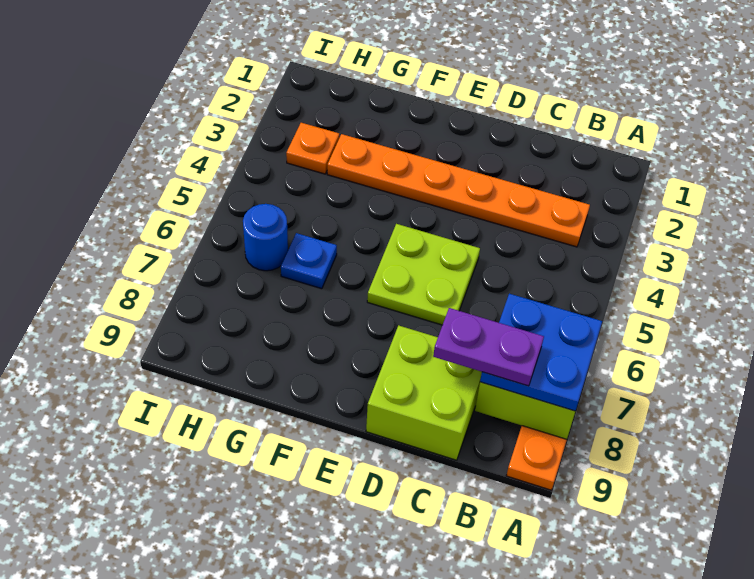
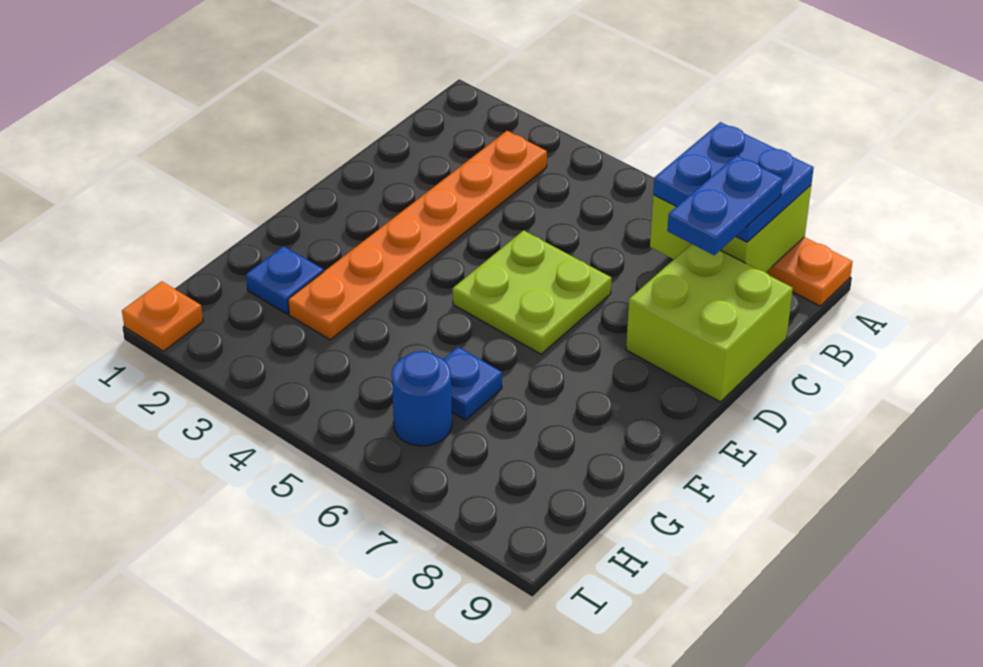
purple 1x2 plate [433,308,544,386] -> blue 1x2 plate [667,155,783,255]
none -> blue 1x1 plate [246,246,324,314]
orange 1x1 plate [286,123,339,174] -> orange 1x1 plate moved to [122,281,203,351]

